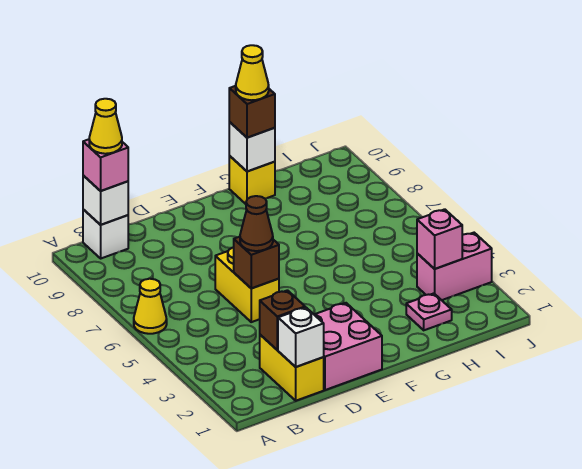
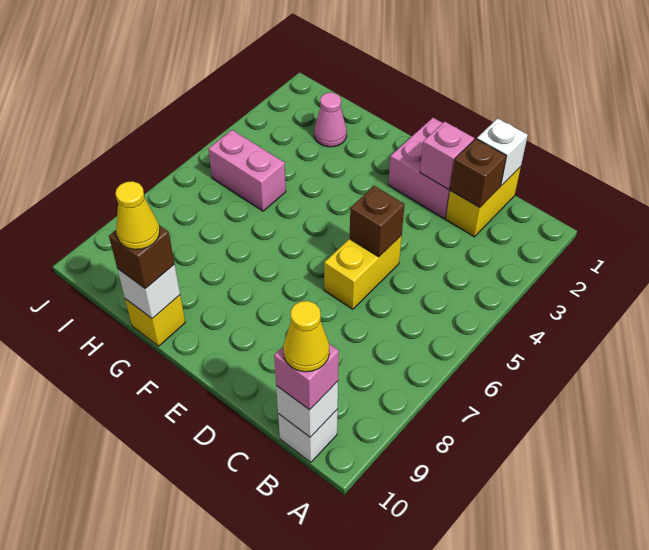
yellow 1x1 cone [134,279,167,334] -> none
brown 1x1 cone [240,196,273,251] -> none
pink 1x1 plate [406,293,452,330] -> pink 1x1 cone [314,93,347,147]
pink 1x2 brick [417,233,492,300] -> pink 1x2 brick moved to [208,130,286,211]
pink 1x1 brick [417,209,462,269] -> pink 1x1 brick moved to [420,122,474,189]

